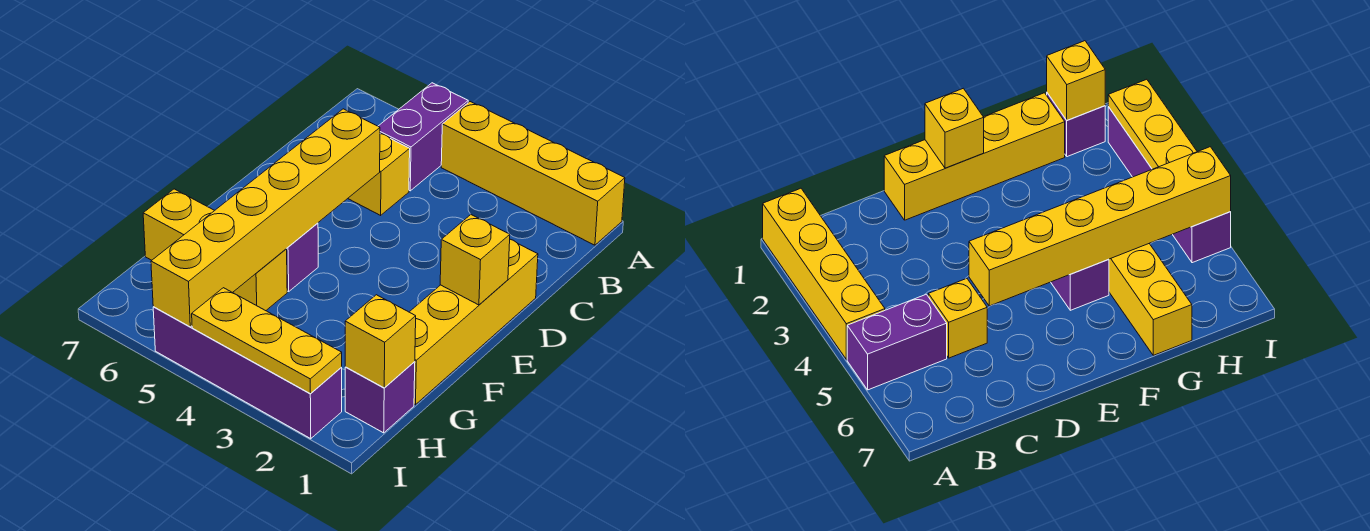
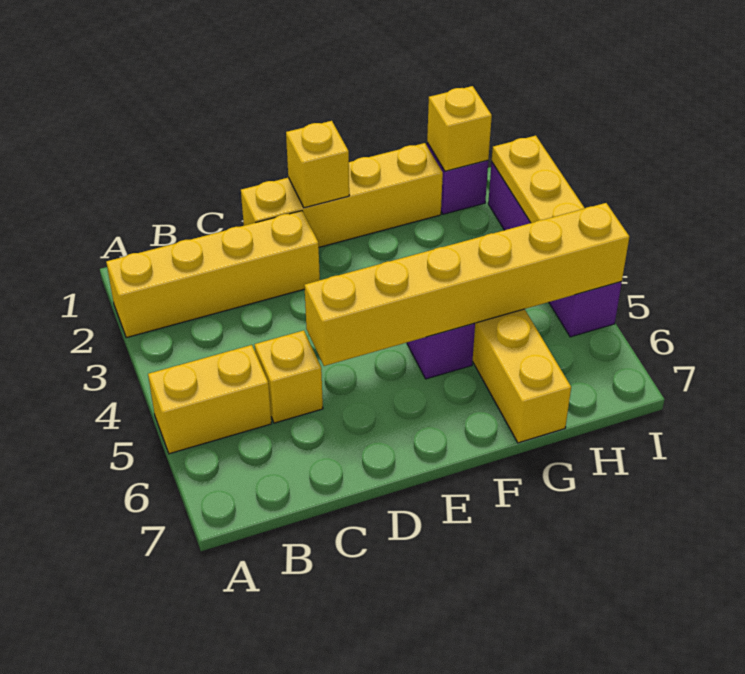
yellow 1x4 brick [441,102,625,245] -> yellow 1x4 brick turned to [106,211,320,338]
purple 1x2 brick [378,83,468,191] -> yellow 1x2 brick [148,345,271,454]

